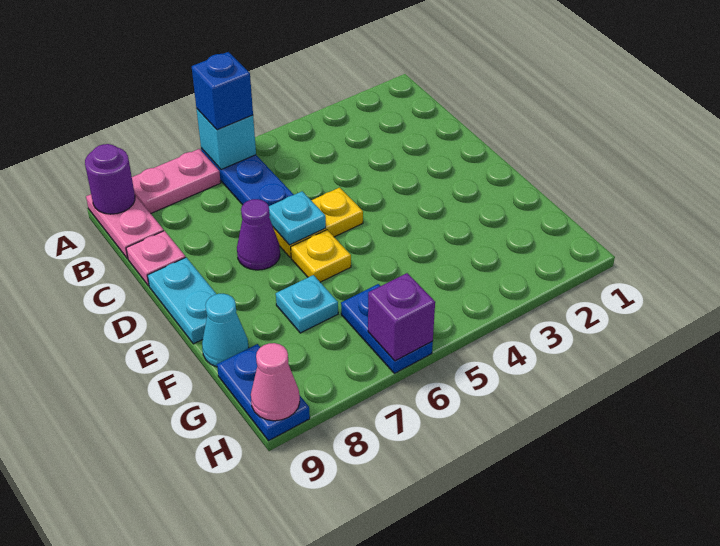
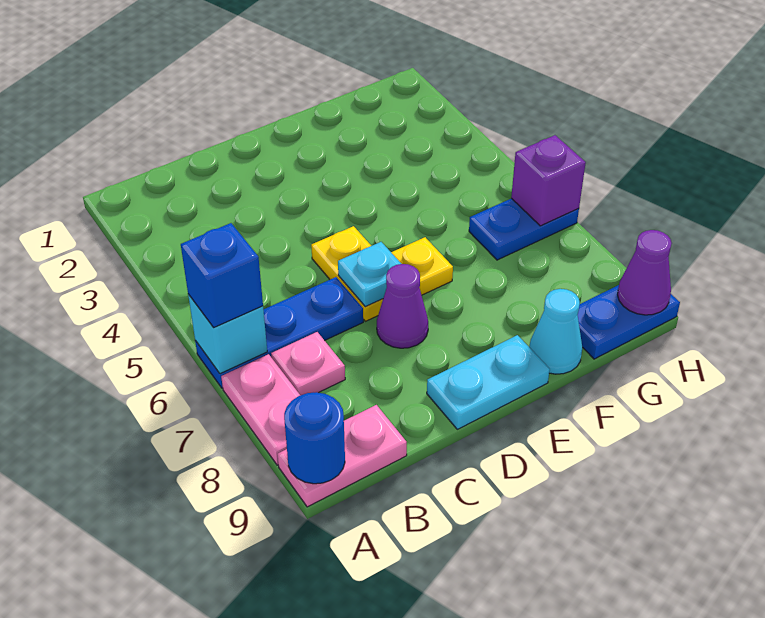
purple 1x1 round brick [85,144,135,214] -> blue 1x1 round brick [284,392,345,484]
pink 1x1 plate [126,231,185,286] -> pink 1x1 plate moved to [271,332,345,395]
cyan 1x1 plate [276,275,338,333] -> none
pink 1x1 cone [251,343,300,421] -> purple 1x1 cone [618,230,672,315]

